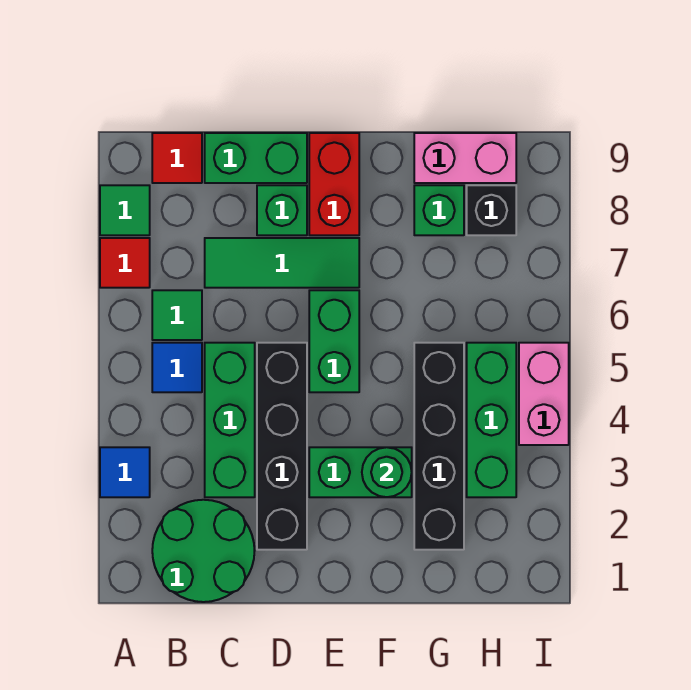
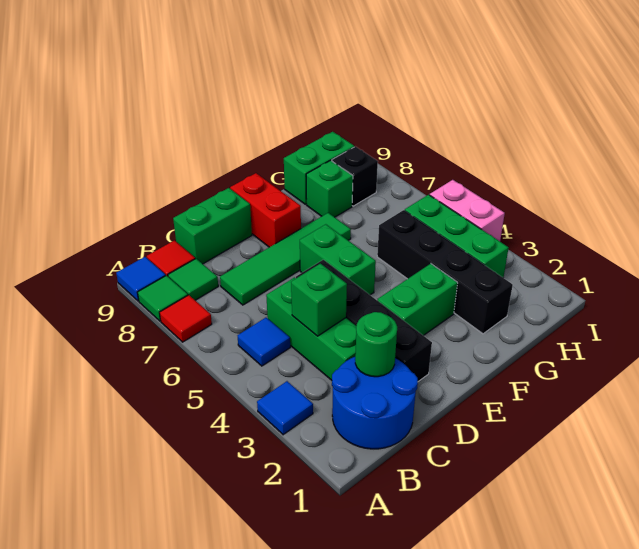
none -> blue 1x1 tile [116,257,166,301]
green 2x2 round brick [152,500,255,602] -> blue 2x2 round brick [332,357,418,449]
green 1x1 tile [152,290,202,340] -> green 1x1 tile moved to [168,259,218,300]
green 1x3 tile [205,238,359,288] -> green 1x4 tile [220,213,351,305]
green 1x1 brick [257,185,307,235] -> green 1x1 brick moved to [291,264,347,336]
green 1x1 round brick [362,447,412,497] -> green 1x1 round brick moved to [355,312,397,377]
pink 1x2 brick [414,133,516,183] -> green 1x2 brick [284,132,354,204]

